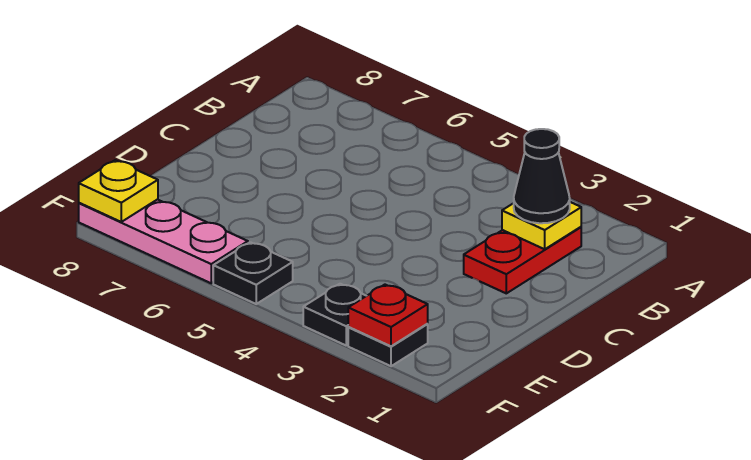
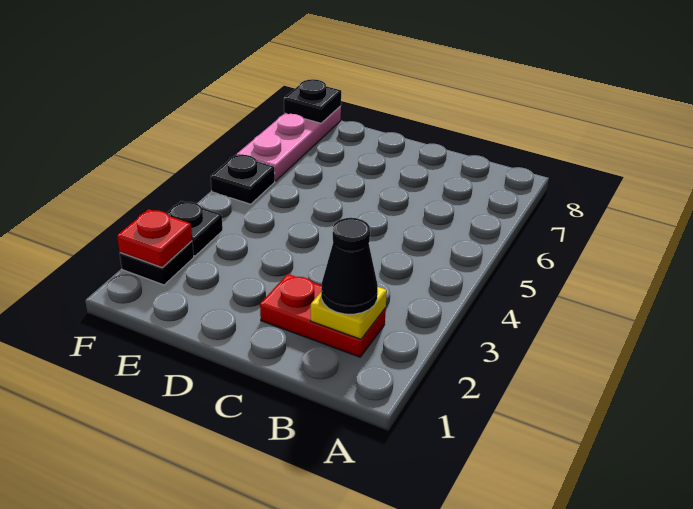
yellow 1x1 plate [79,160,158,222] -> black 1x1 plate [284,79,341,123]

